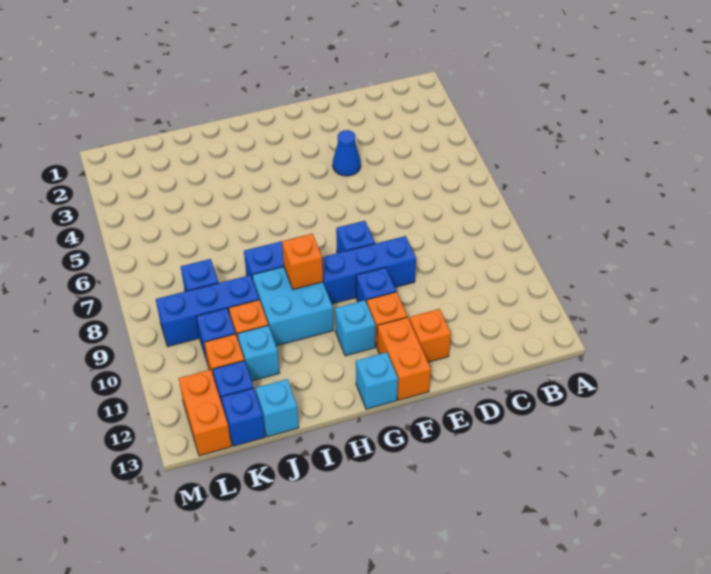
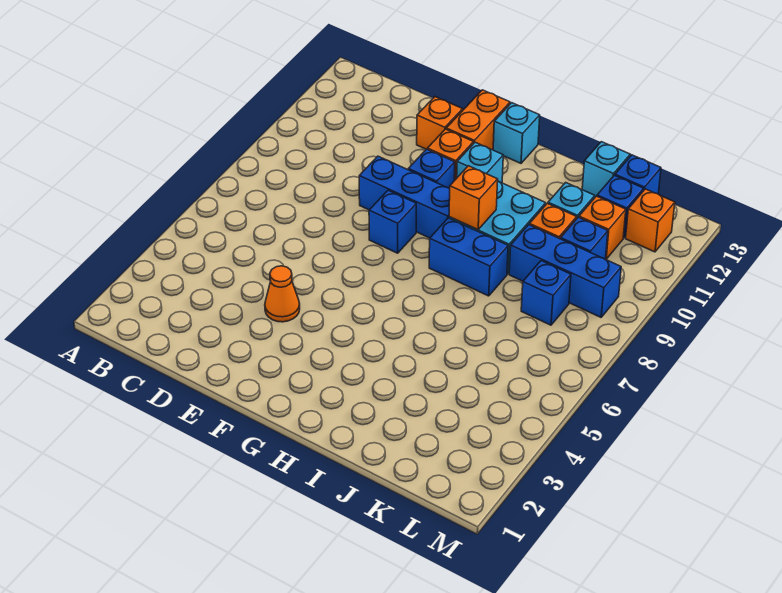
blue 1x1 cone [333,130,361,176] -> orange 1x1 cone [265,266,300,322]
orange 1x2 brick [179,370,231,456] -> orange 1x1 brick [626,189,675,252]

